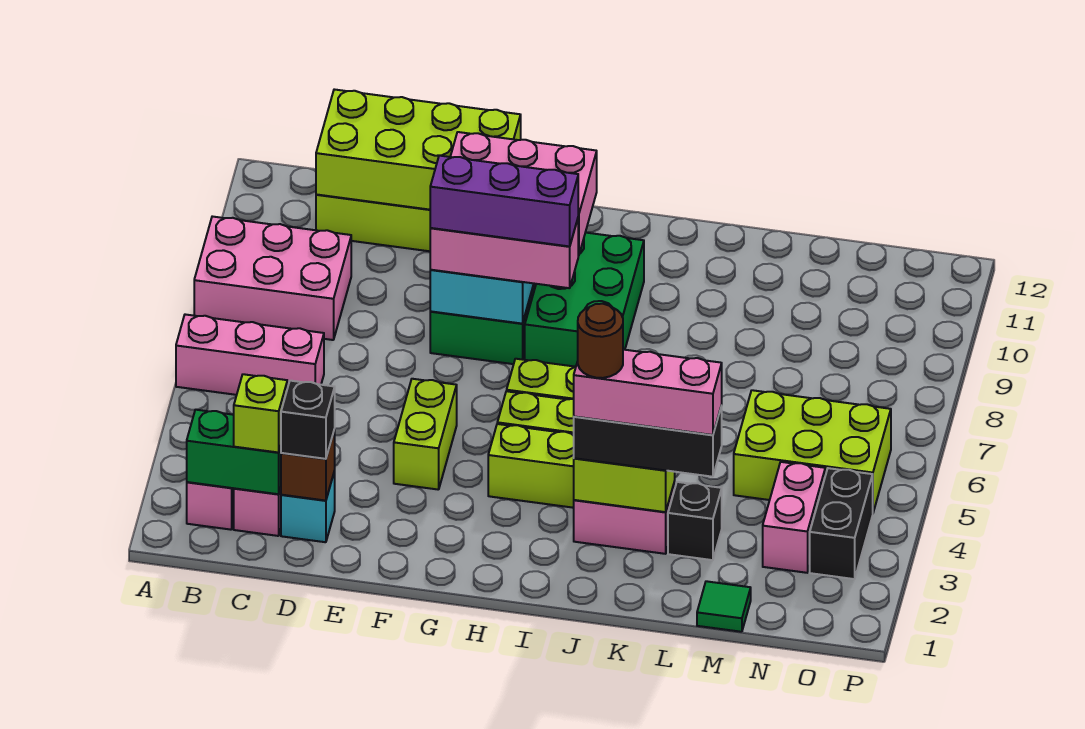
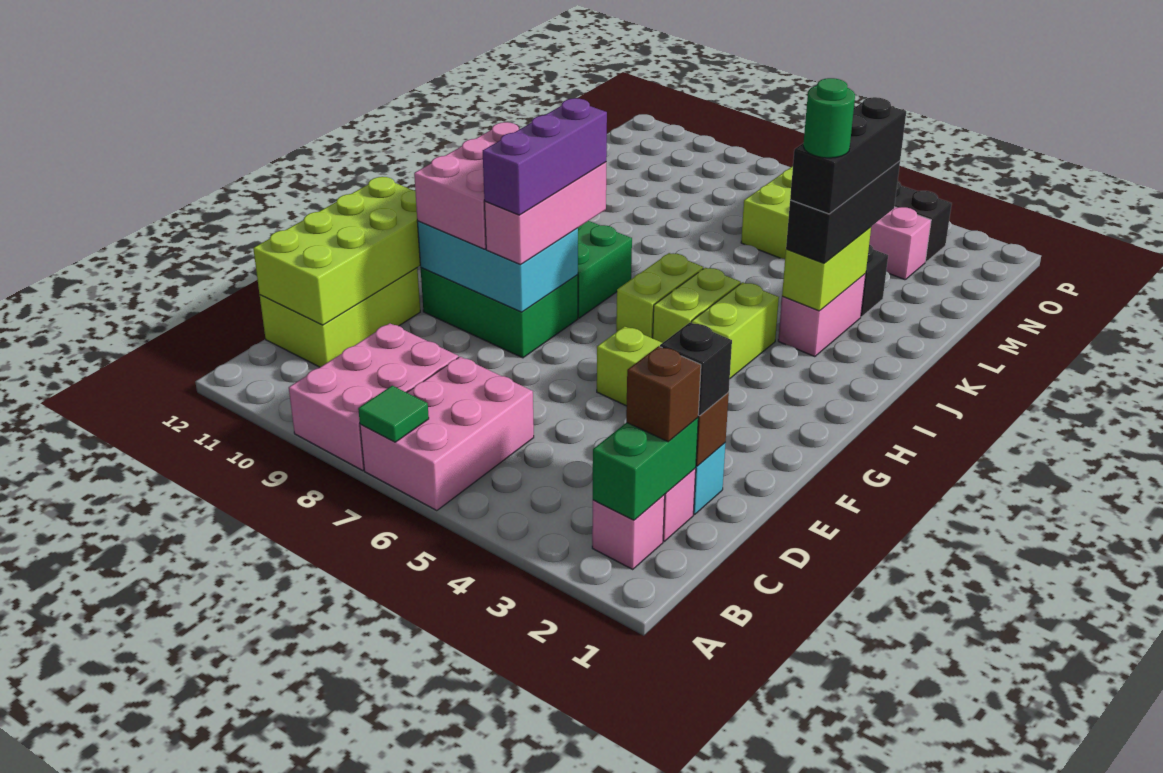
pink 1x3 brick [176,314,324,395] -> pink 2x3 brick [360,357,534,511]
lime 1x1 brick [233,374,287,452] -> brown 1x1 brick [626,346,701,442]
pink 1x3 brick [574,350,722,435] -> black 1x3 brick [790,97,906,214]
brown 1x1 round brick [578,304,623,378] -> green 1x1 round brick [803,78,855,158]
green 1x1 tile [697,581,751,632] -> green 1x1 tile moved to [358,386,429,442]

